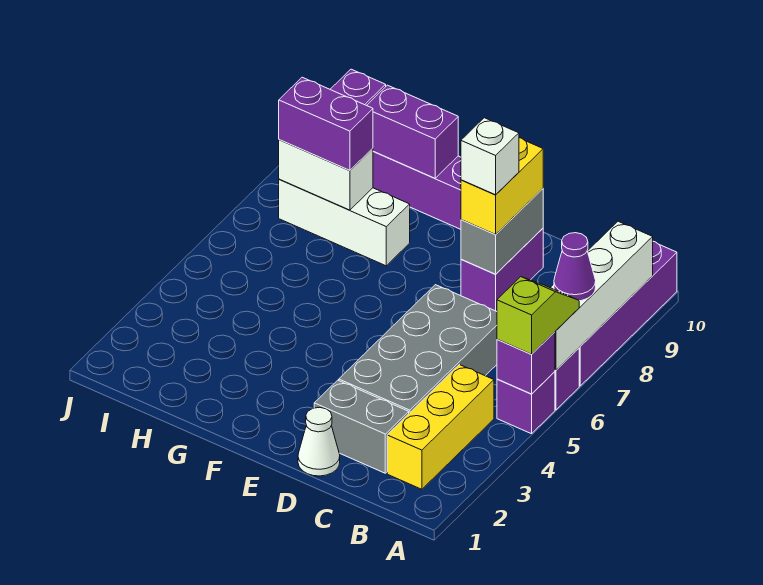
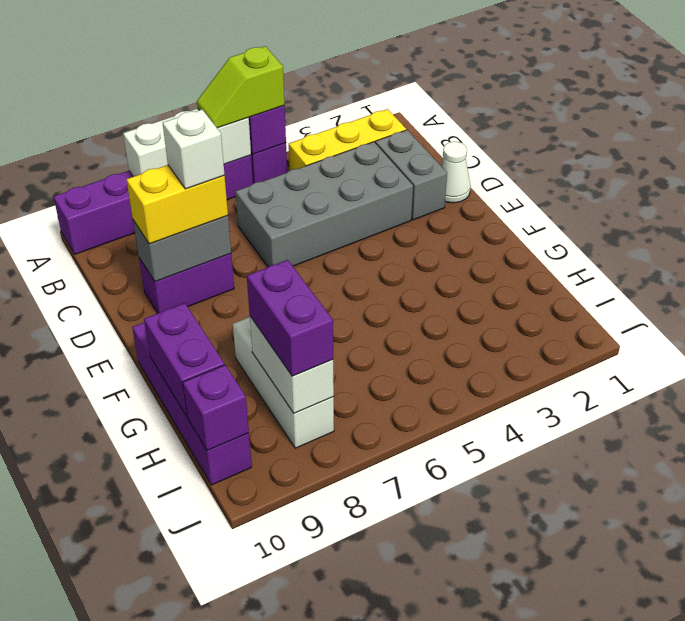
white 1x4 brick [550,221,653,370] -> white 1x3 brick [123,108,251,177]
purple 1x1 cone [554,233,596,301] -> none

